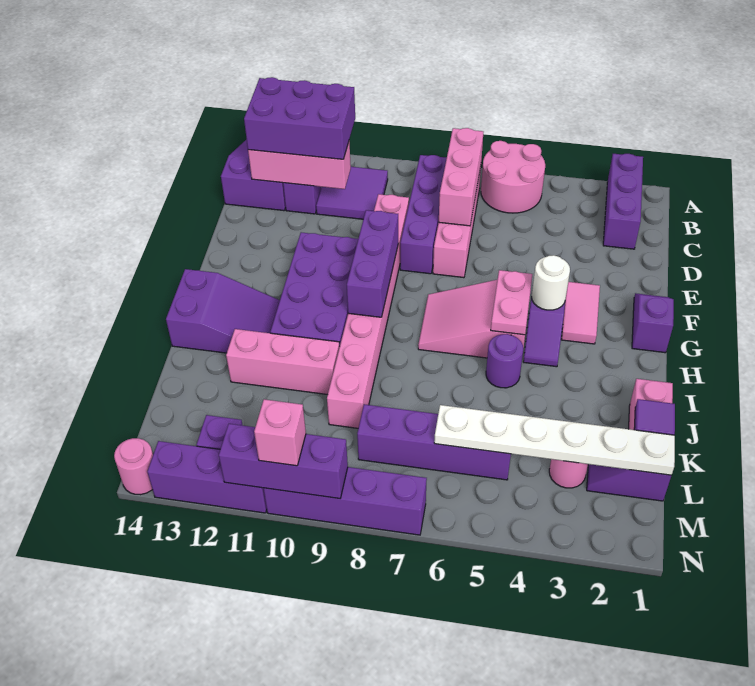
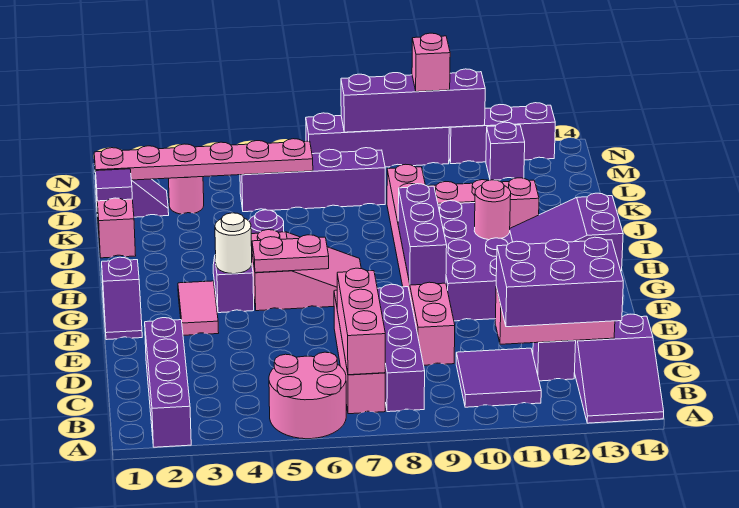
purple 1x3 brick [603,154,643,249] -> purple 1x4 brick [145,318,191,447]
pink 1x2 plate [491,270,532,335] -> pink 1x2 plate turned to [252,235,329,273]
white 1x6 plate [434,405,675,475] -> pink 1x6 plate [94,139,313,180]
purple 1x3 brick [219,424,348,499] -> purple 1x4 brick [341,69,485,132]
pink 1x1 round brick [114,438,153,495] -> pink 1x1 round brick moved to [474,180,511,240]

